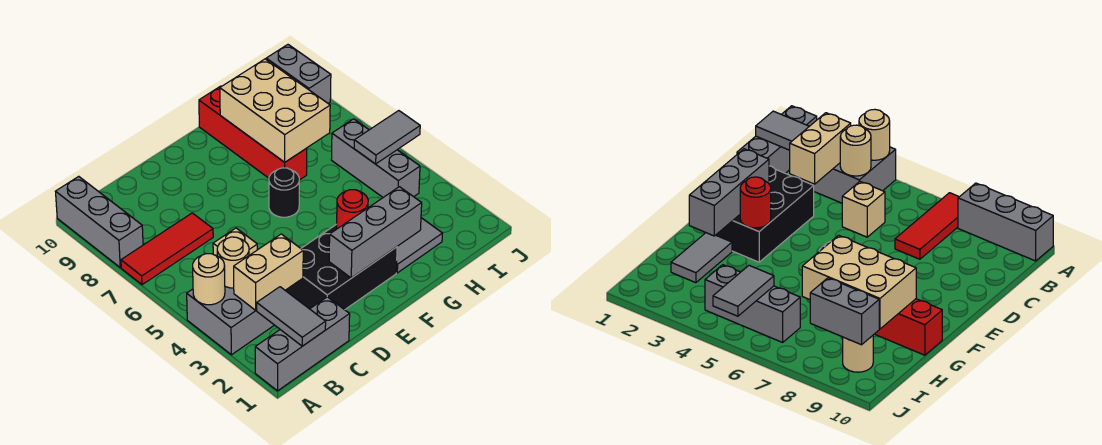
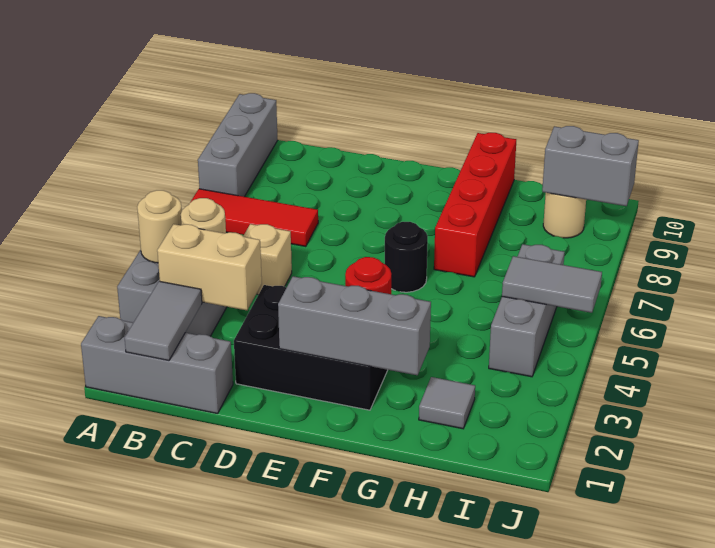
grey 1x2 tile [396,218,443,273] -> grey 1x1 tile [419,377,475,429]
tan 2x3 brick [220,59,330,162] -> none
grey 1x2 brick [266,45,331,103] -> grey 1x2 brick turned to [542,126,639,206]

